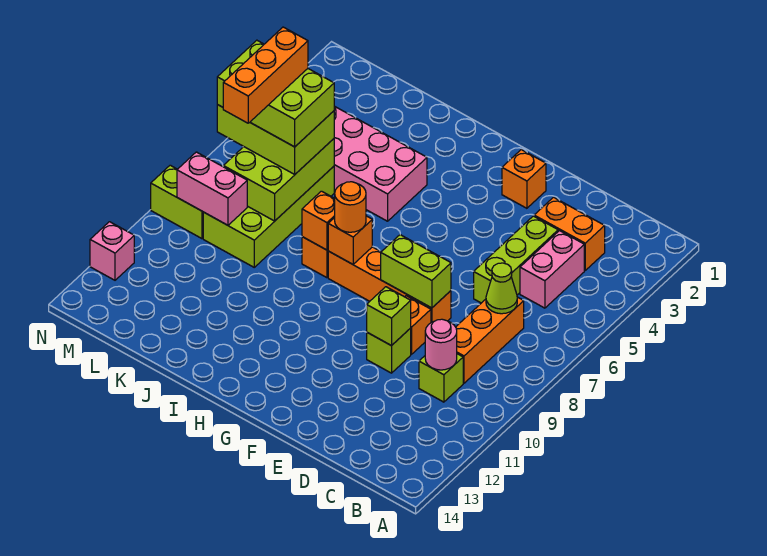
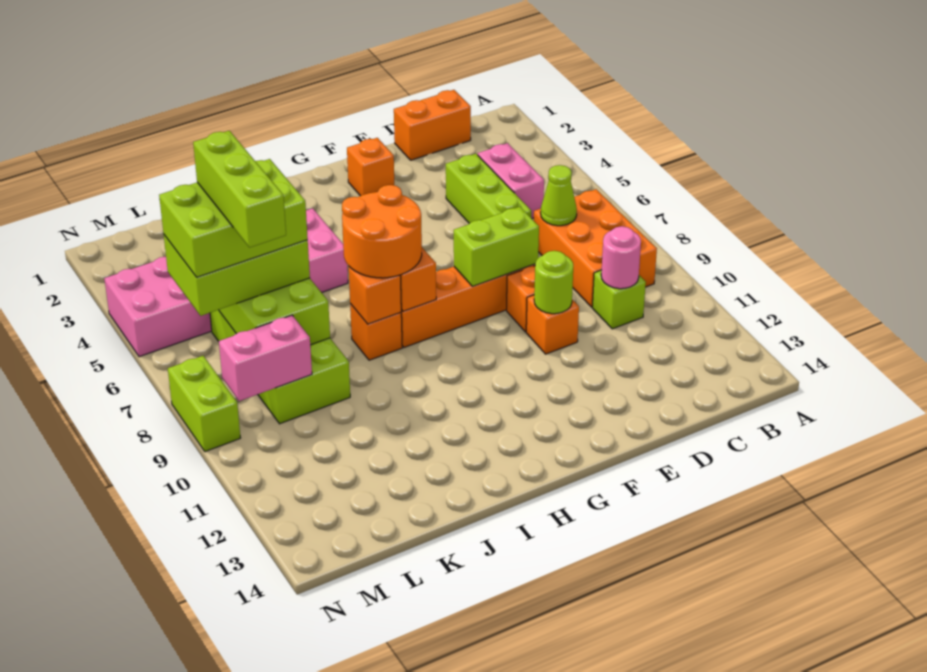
orange 1x2 brick [534,197,605,270] -> orange 1x2 brick moved to [394,90,471,160]
orange 1x3 brick [456,297,524,383] -> orange 2x3 brick [534,189,657,307]
lime 1x1 brick [367,328,411,373] -> orange 1x1 brick [526,295,579,354]
lime 1x1 brick [367,287,411,346] -> lime 1x1 round brick [534,251,573,314]
orange 1x1 round brick [335,182,366,232] -> orange 2x2 round brick [342,185,422,278]
orange 1x3 brick [223,27,308,123] -> lime 1x3 brick [193,131,286,248]
lime 1x2 brick [151,165,203,239] -> lime 1x2 brick turned to [168,356,240,452]
pink 1x1 brick [90,222,134,280] -> none

